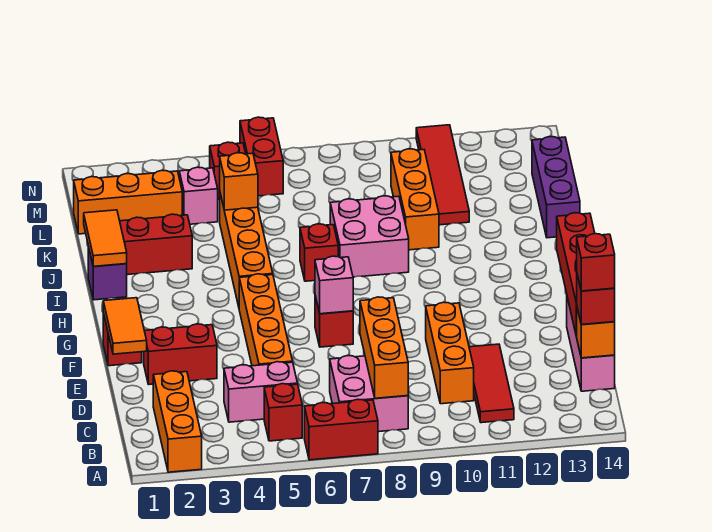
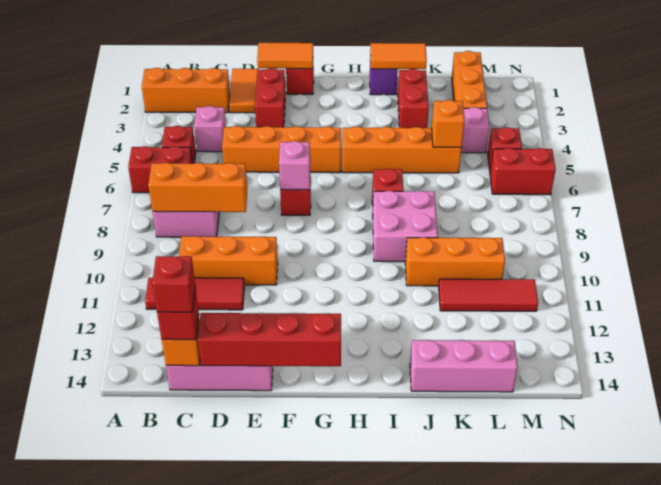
red 1x2 brick [304,399,378,460] -> red 1x2 brick turned to [128,146,192,193]
pink 1x2 brick [224,362,298,422] -> pink 1x1 brick [194,106,226,152]
none -> orange 1x2 tile [229,69,259,113]
purple 1x3 brick [532,137,580,238] -> pink 1x3 brick [410,340,518,392]
red 1x4 tile [416,125,469,225] -> red 1x3 tile [439,279,538,311]

